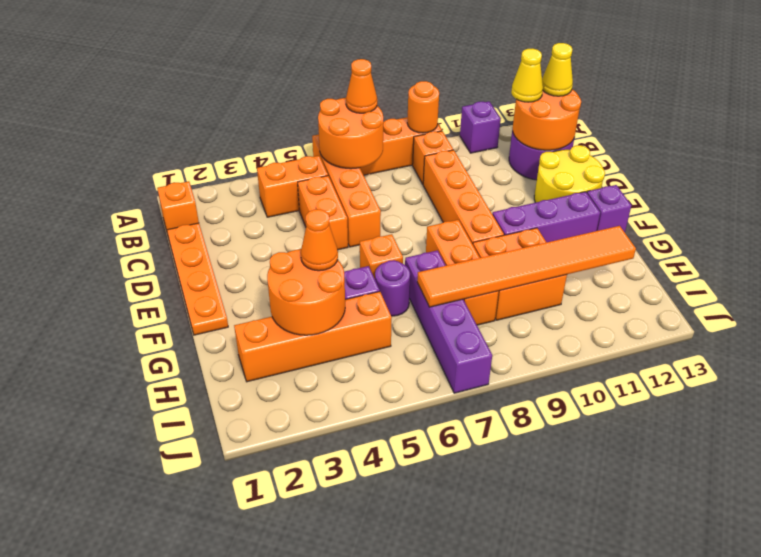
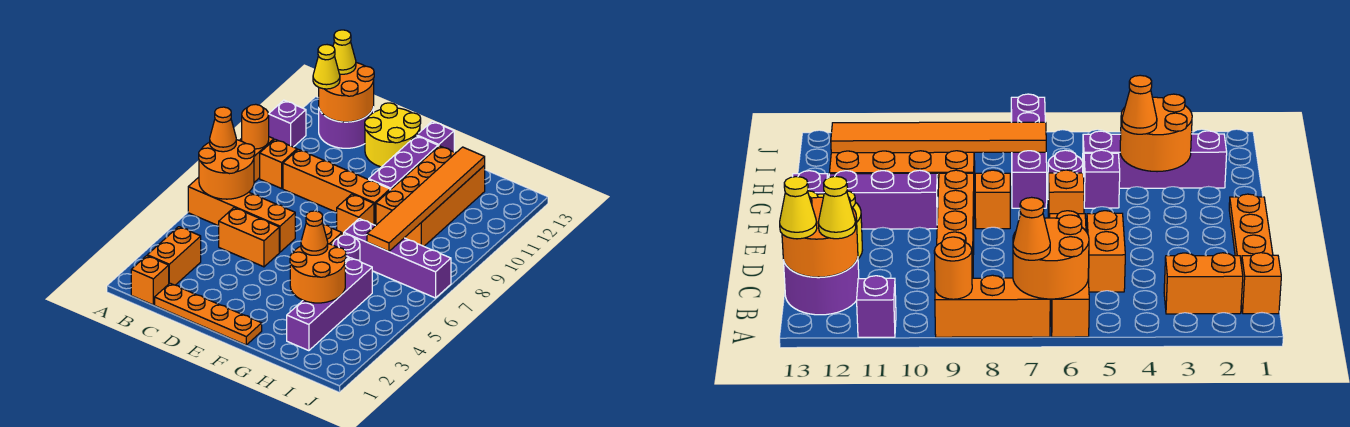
orange 1x2 brick [257,156,328,217] -> orange 1x2 brick moved to [147,227,201,285]
orange 1x3 brick [426,220,498,325] -> orange 1x1 brick [337,194,374,235]
orange 2x2 brick [473,228,567,320] -> orange 2x4 brick [376,146,485,246]
orange 1x4 brick [234,291,392,382] -> purple 1x4 brick [287,258,372,351]

